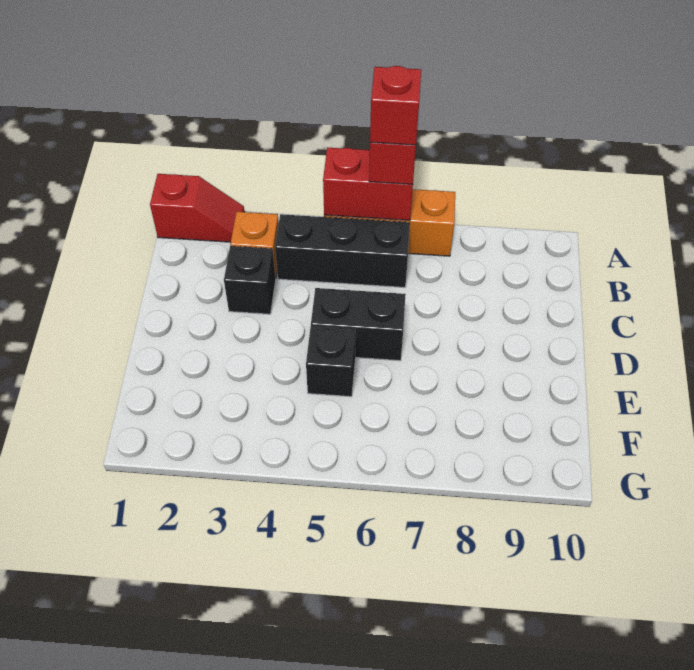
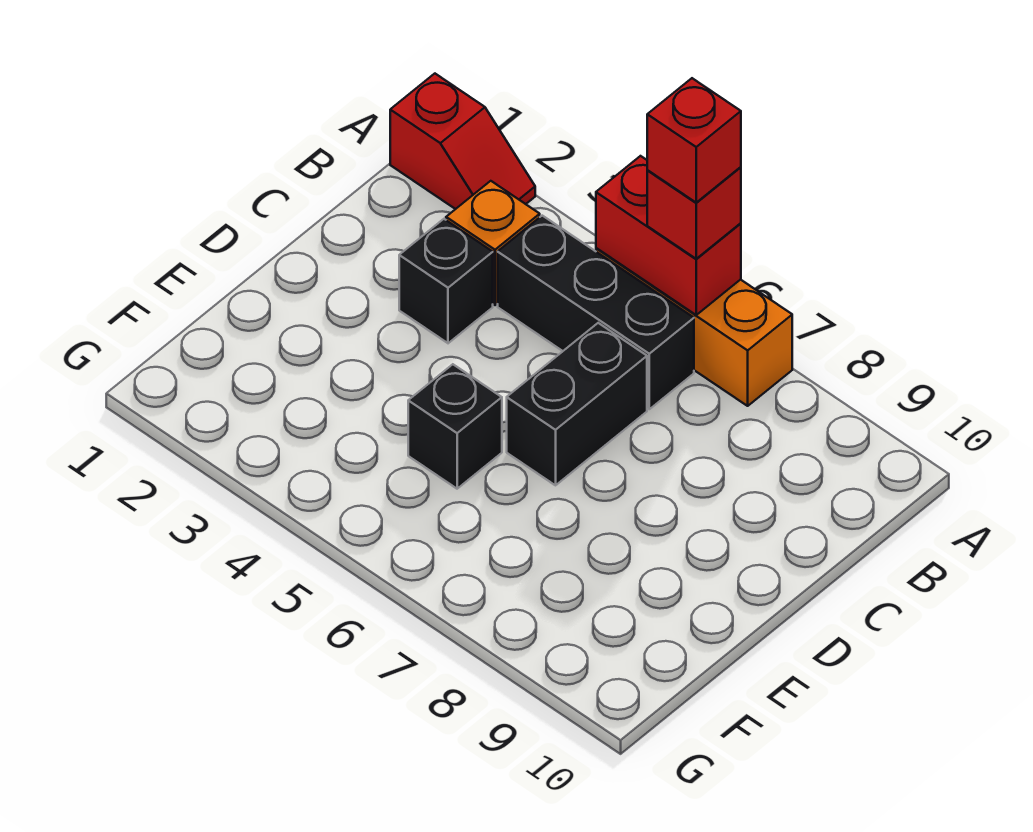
black 1x2 brick [311,288,406,361] -> black 1x2 brick turned to [507,323,647,485]

